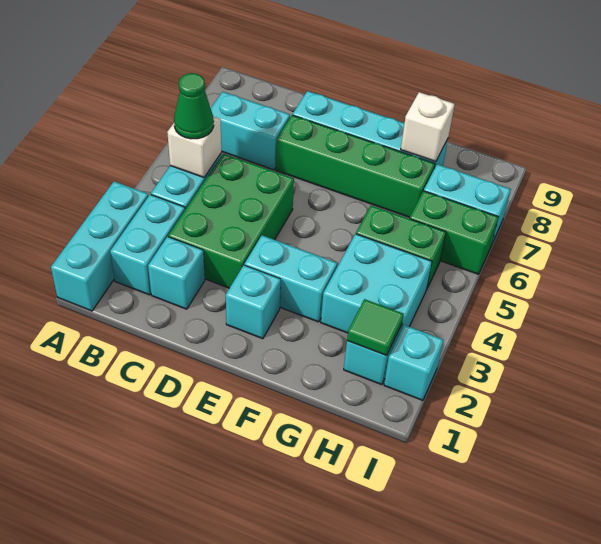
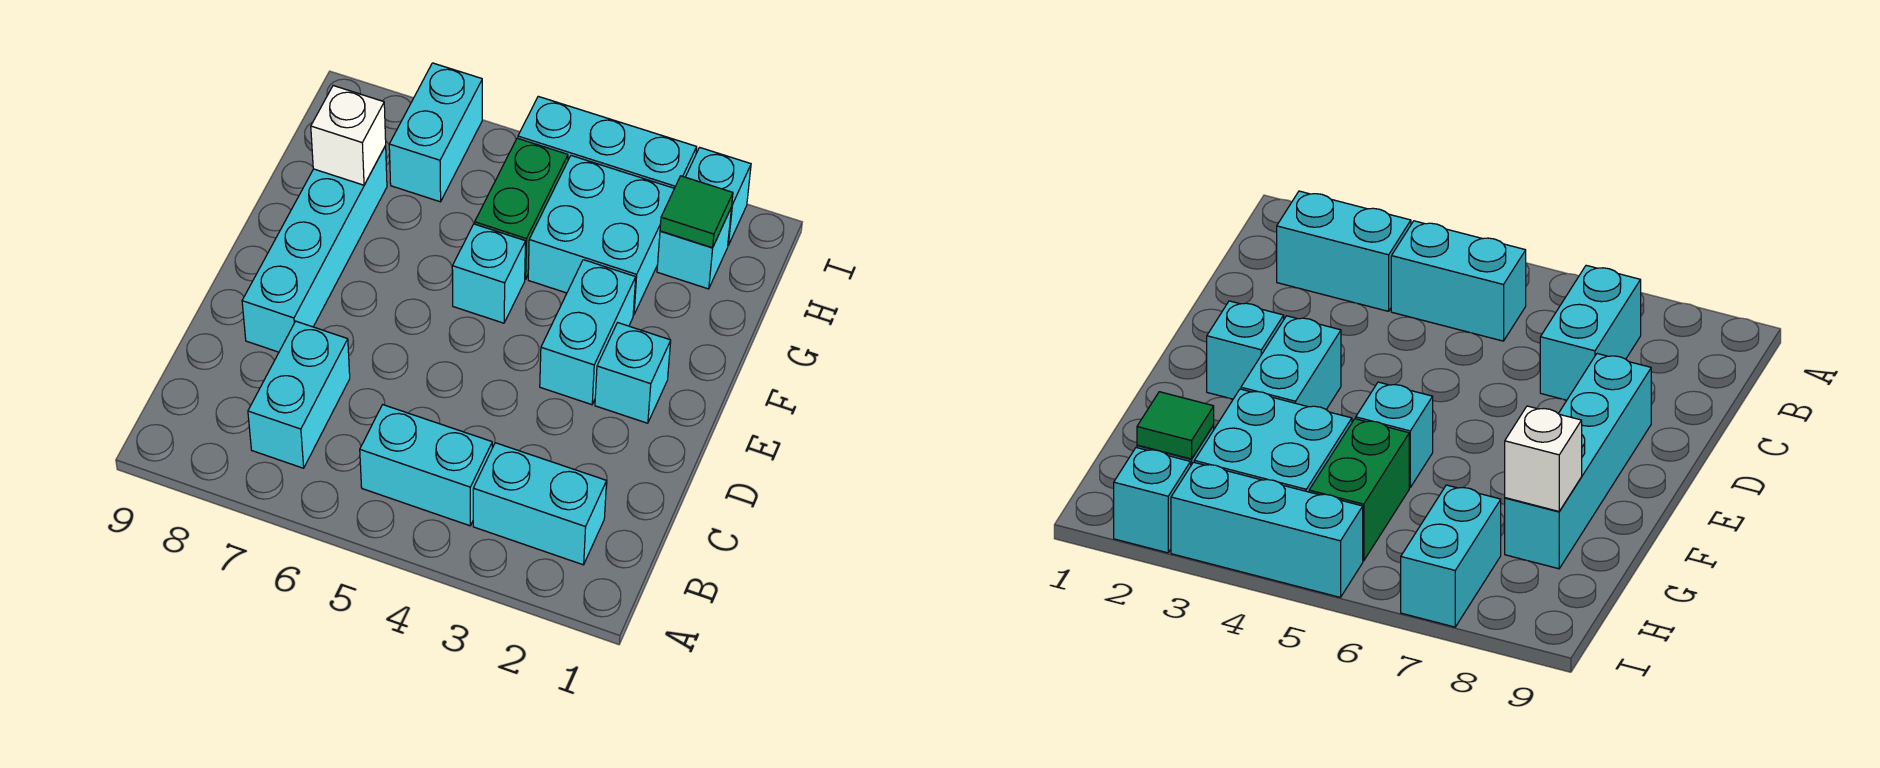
cyan 1x3 brick [51,181,148,311] -> cyan 1x3 brick moved to [518,96,697,188]
white 1x1 brick [167,116,221,177] -> none
green 1x1 cone [174,73,214,139] -> none
cyan 1x1 brick [148,237,205,309] -> cyan 1x1 brick moved to [452,224,526,323]
green 2x3 brick [168,154,294,288] -> none
green 1x4 brick [276,115,435,217] -> none
green 1x2 brick [410,191,498,274] -> none

